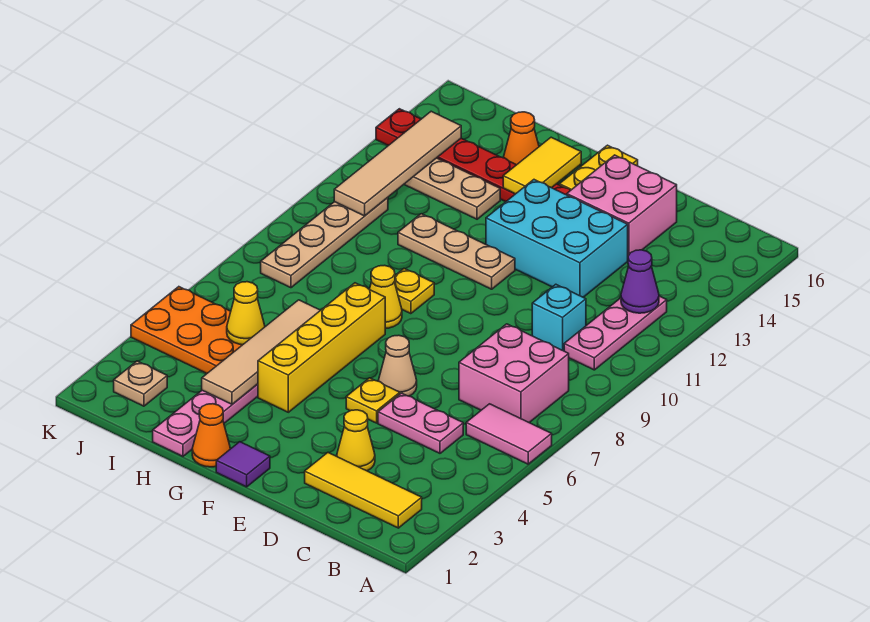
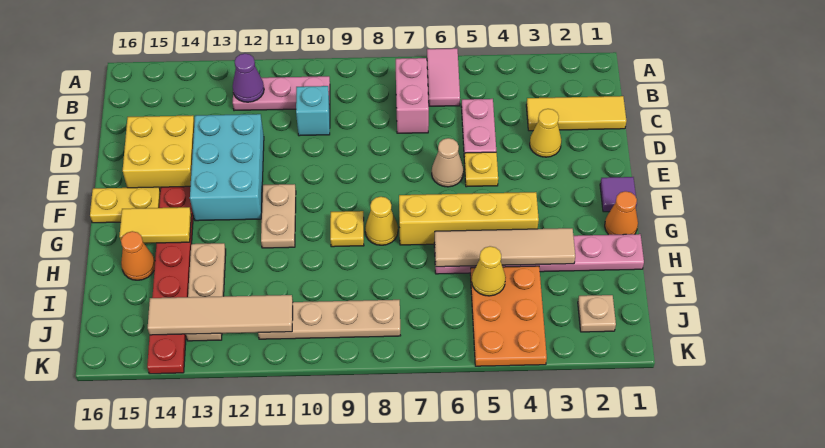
yellow 1x3 tile [305,453,422,528] -> yellow 1x3 tile turned to [526,96,626,131]
pink 2x2 brick [459,324,569,423] -> pink 1x2 brick [396,58,429,133]
pink 2x2 brick [567,155,677,256] -> yellow 2x2 brick [123,115,195,190]
tan 1x3 plate [398,214,515,289] -> tan 1x2 plate [261,184,296,248]

